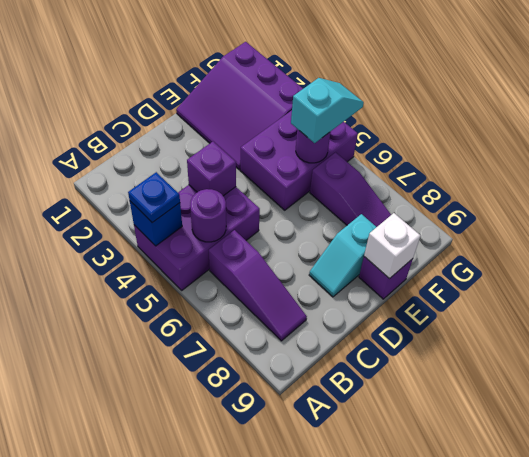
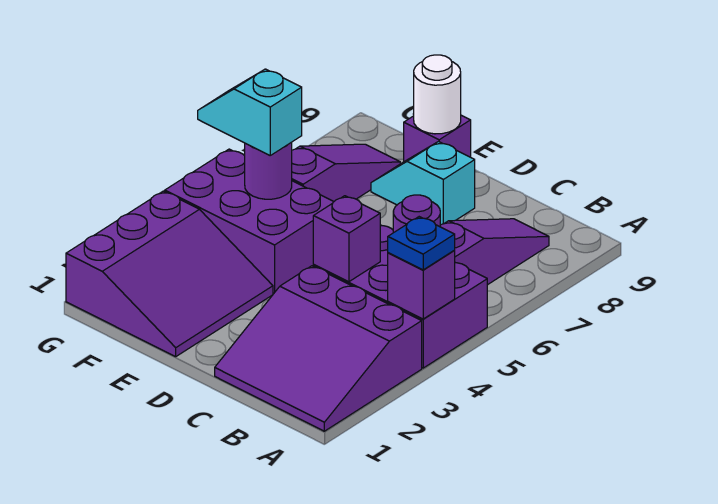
none -> purple 3x3 slope [215,266,422,431]
blue 1x1 brick [130,201,182,246] -> purple 1x1 brick [388,251,455,319]
cyan 1x2 slope [309,214,376,297] -> cyan 1x2 slope turned to [371,142,475,225]
white 1x1 brick [364,213,421,279] -> white 1x1 round brick [414,55,461,134]

